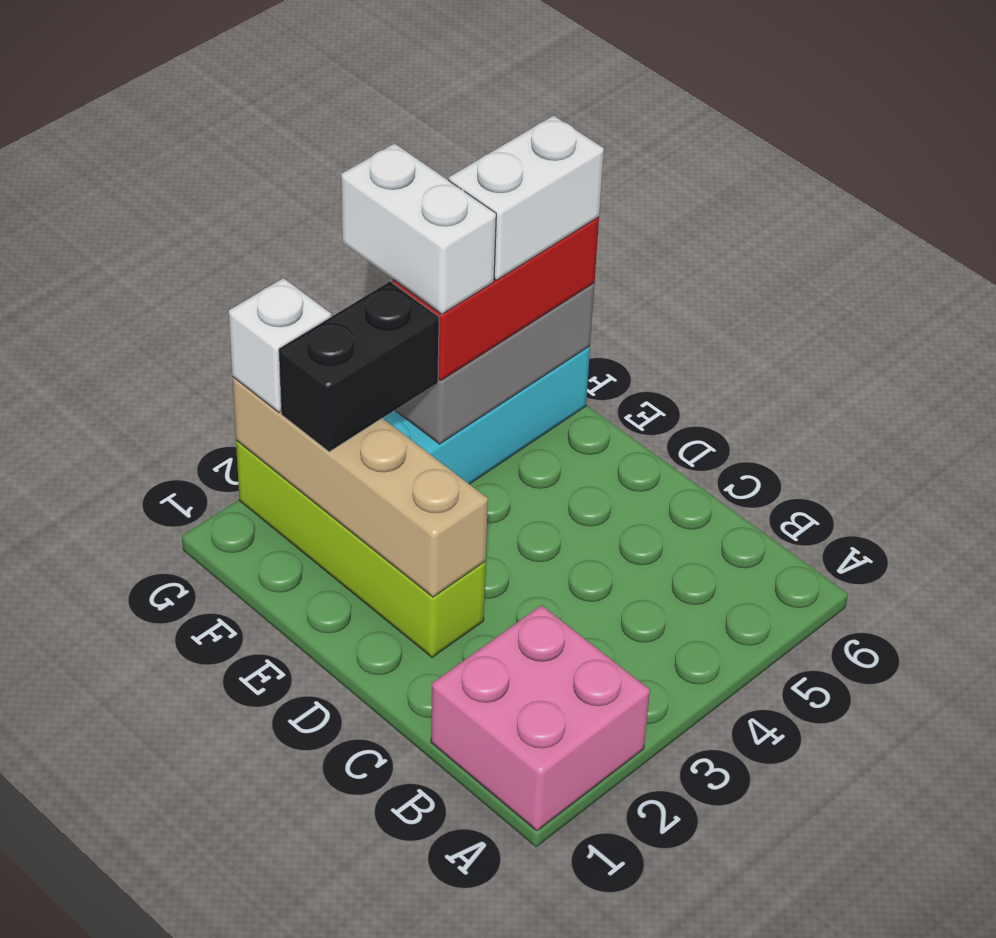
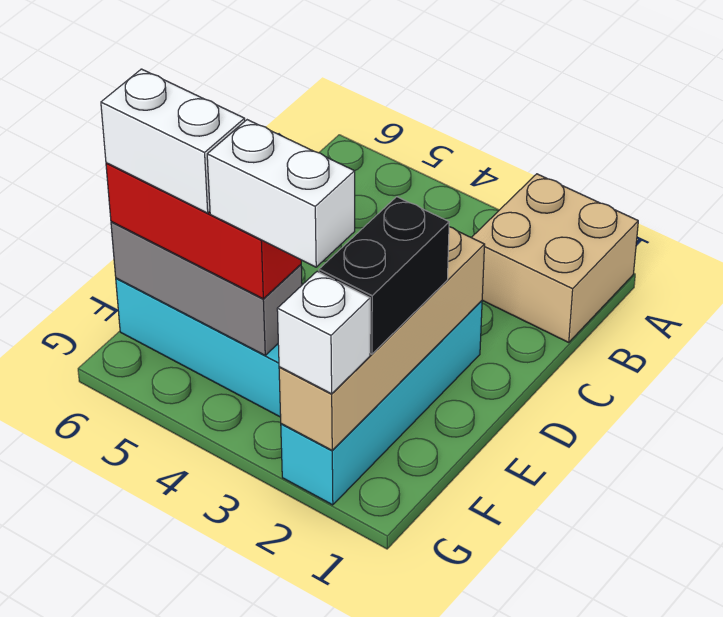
pink 2x2 brick [431,605,650,831] -> tan 2x2 brick [471,174,638,342]
lime 1x4 brick [236,440,486,657] -> cyan 1x4 brick [281,301,482,505]
black 1x2 brick [279,282,439,452] -> black 1x2 brick turned to [319,197,449,354]
white 1x2 brick [341,144,496,314] -> white 1x2 brick turned to [207,120,355,267]

